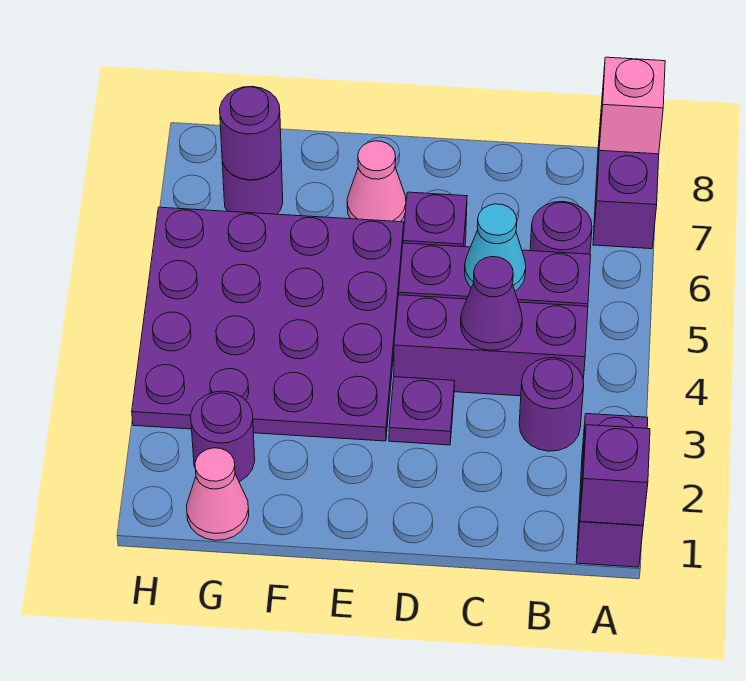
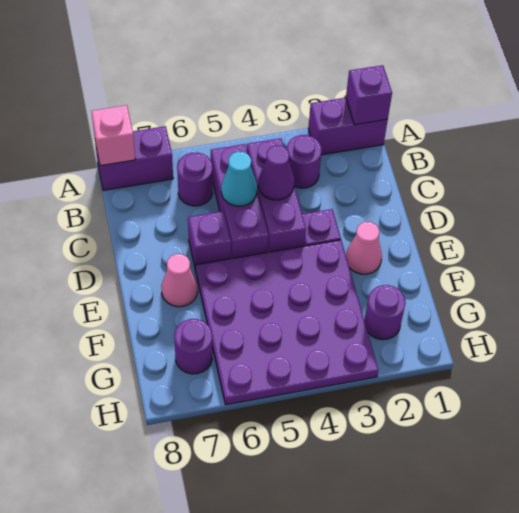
pink 1x1 cone [187,448,249,540] -> pink 1x1 cone moved to [346,222,382,274]
purple 1x1 round brick [220,86,281,180] -> none

